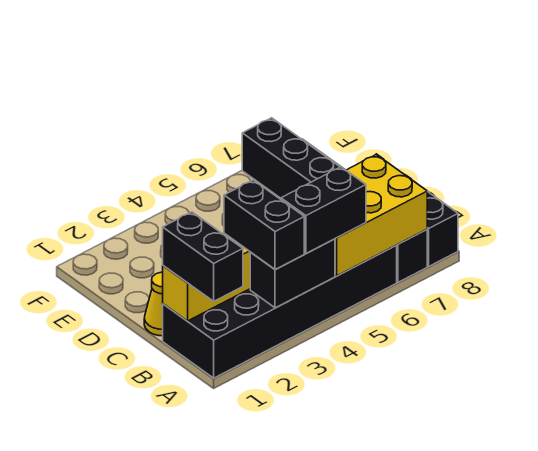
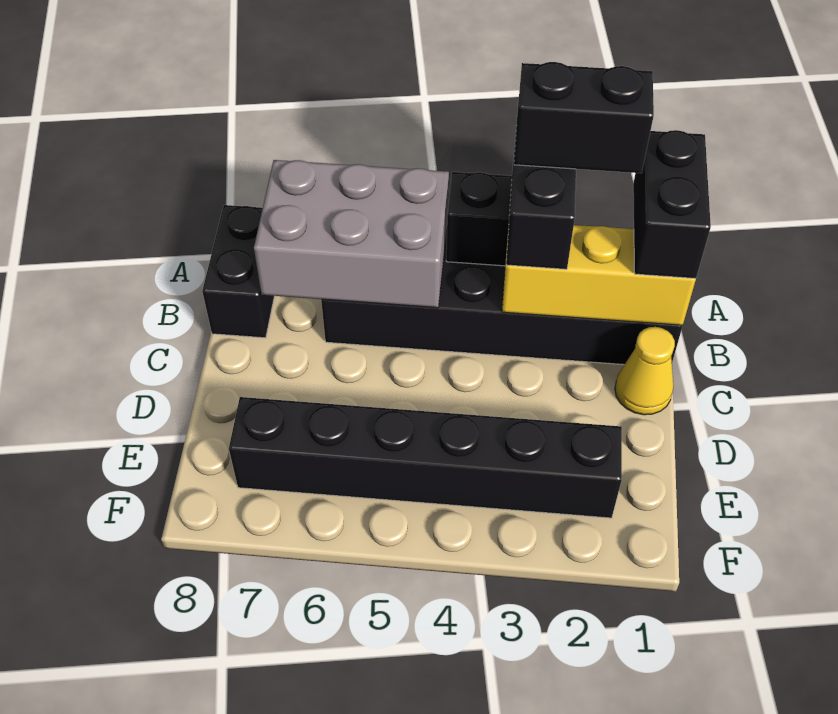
black 1x2 brick [281,167,366,254] -> black 1x2 brick moved to [514,62,654,173]
yellow 2x3 brick [335,155,427,276] -> grey 2x3 brick [254,160,449,308]
black 1x6 brick [242,118,427,282] -> black 1x6 brick turned to [229,397,622,518]

